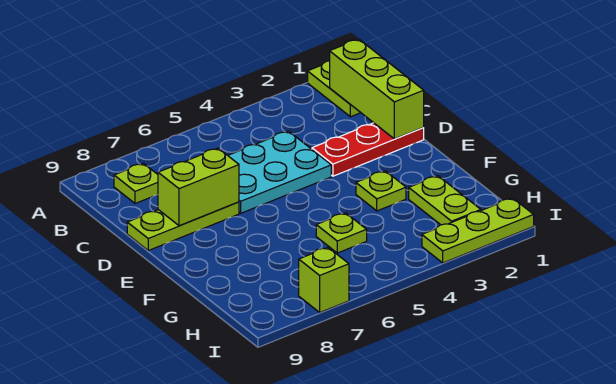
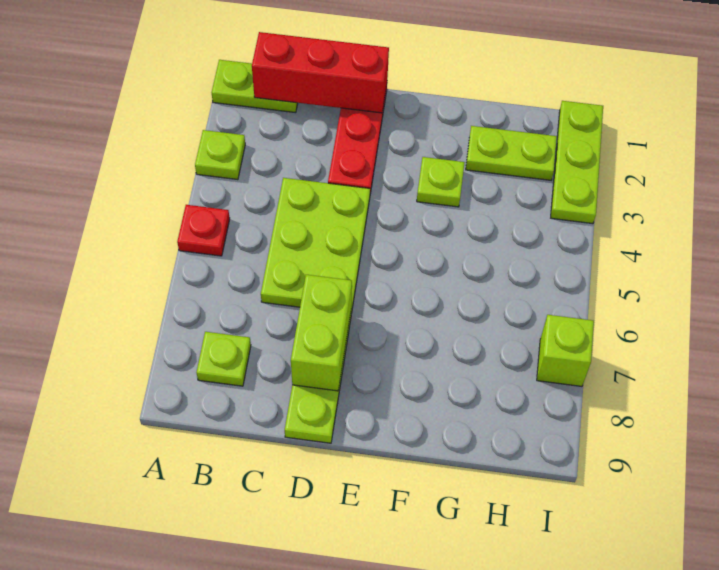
none -> red 1x1 plate [177,205,230,256]
lime 1x3 brick [330,39,424,139] -> red 1x3 brick [252,32,389,113]
cyan 2x3 plate [228,131,331,213] -> lime 2x3 plate [261,178,370,314]
lime 1x1 plate [316,213,367,253] -> lime 1x1 plate moved to [195,130,245,180]

